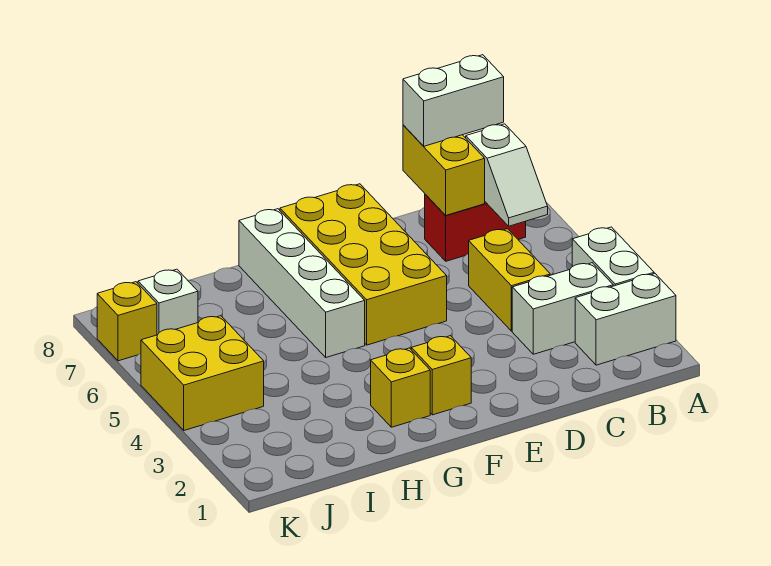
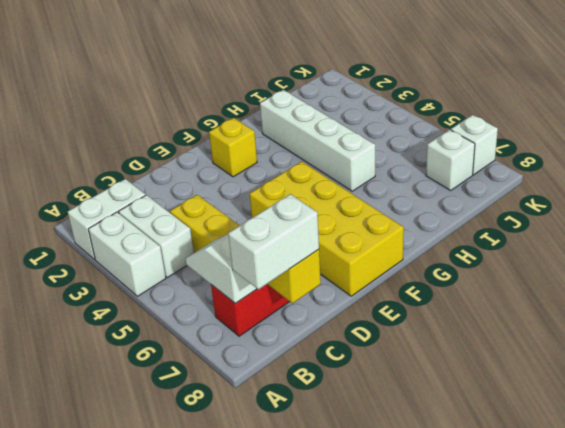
white 1x2 brick [512,263,613,354] -> white 1x2 brick turned to [119,195,194,277]
yellow 1x1 brick [371,348,430,427] -> none
white 1x4 brick [239,209,365,357] -> white 1x4 brick moved to [260,90,375,191]
yellow 2x2 brick [141,316,264,430] -> none
yellow 1x1 brick [97,282,157,361] -> white 1x1 brick [451,115,498,175]

